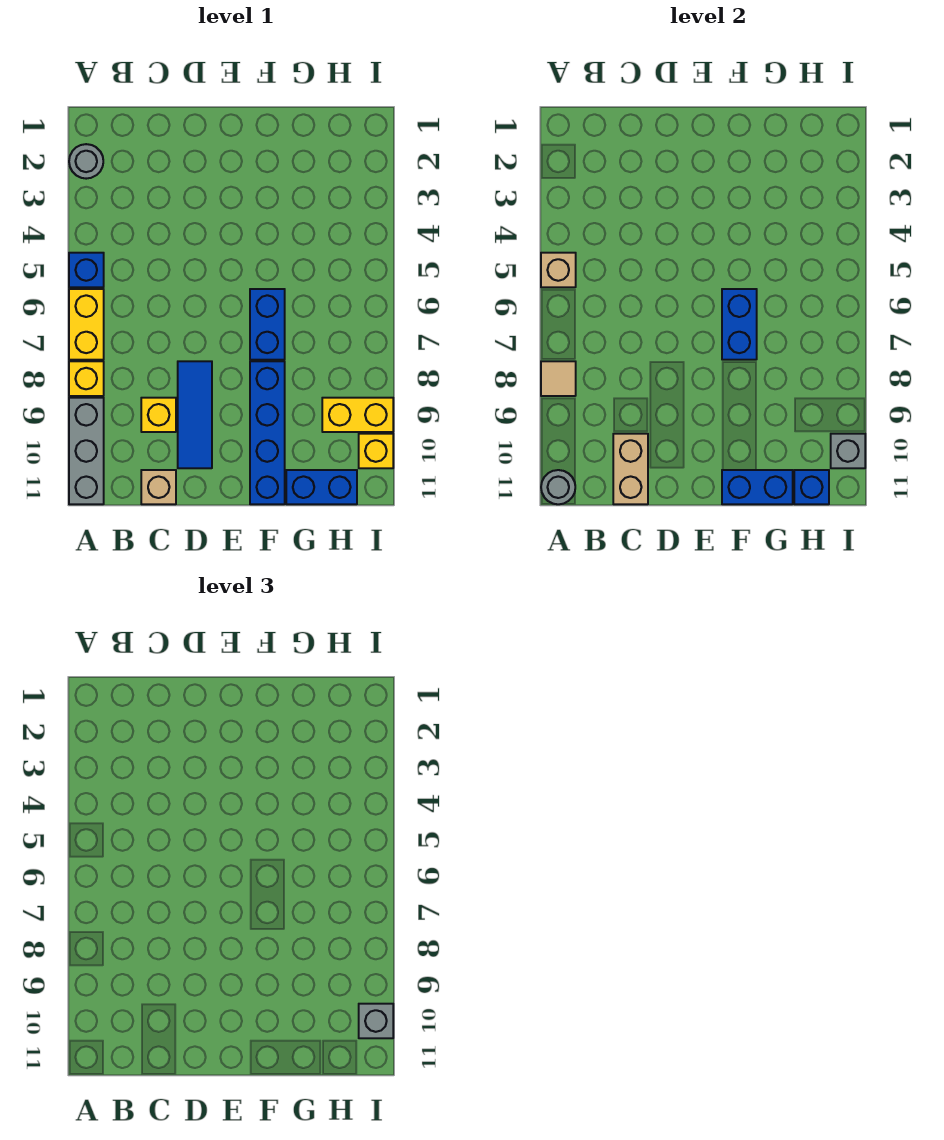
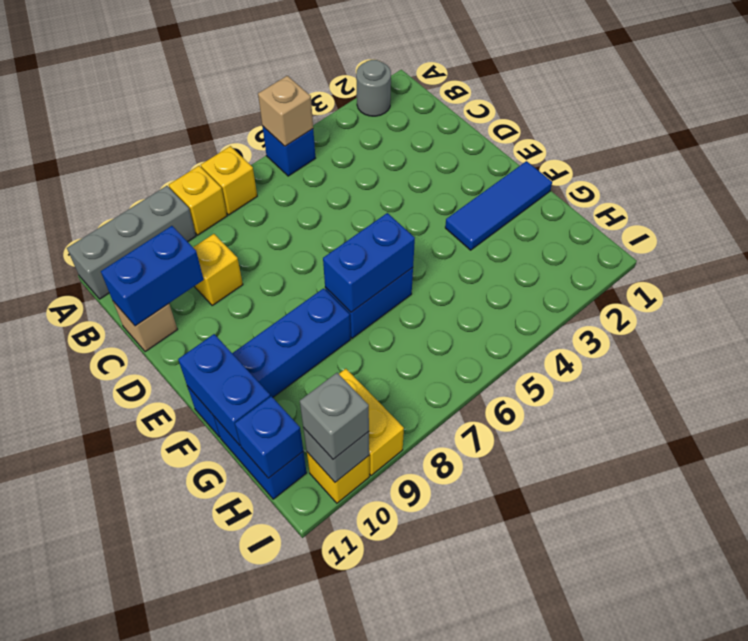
yellow 1x2 brick [69,289,104,360] -> yellow 1x1 brick [201,146,257,215]
tan 1x1 tile [541,361,576,396] -> none
grey 1x1 round brick [541,470,575,504] -> none
tan 1x2 brick [613,434,648,504] -> blue 1x2 brick [101,226,204,326]
blue 1x3 tile [178,361,212,468] -> blue 1x3 tile moved to [445,161,552,250]

